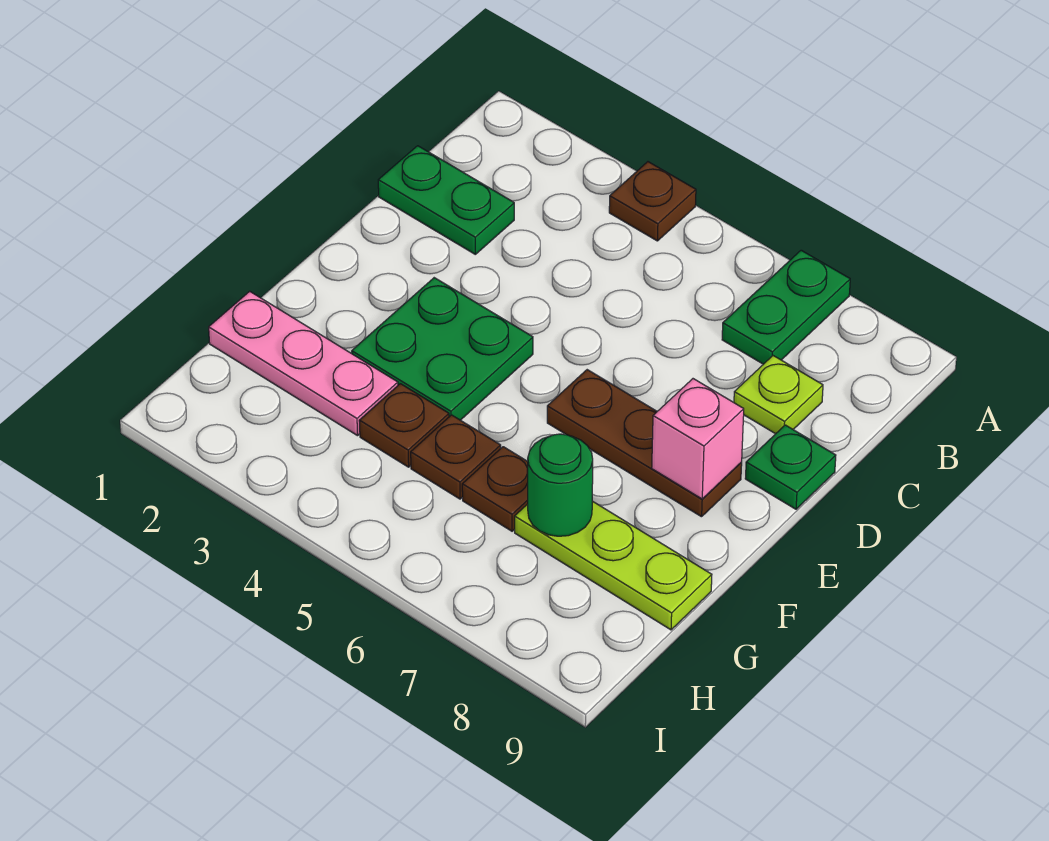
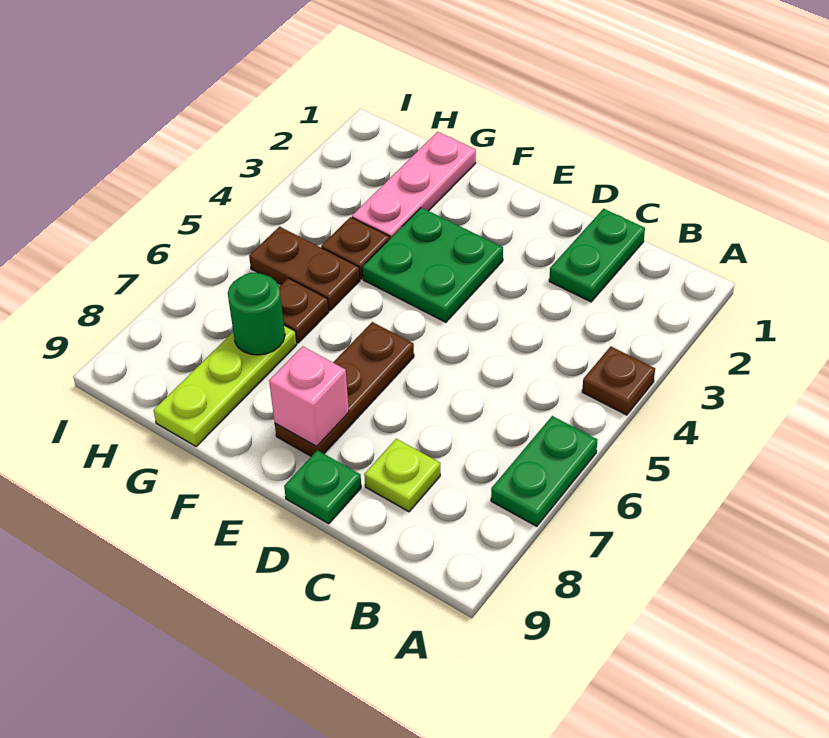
green 1x2 plate [722,250,850,364] -> green 1x2 plate turned to [491,416,597,526]
brown 1x1 plate [411,415,501,499] -> brown 1x2 plate [249,227,360,310]

